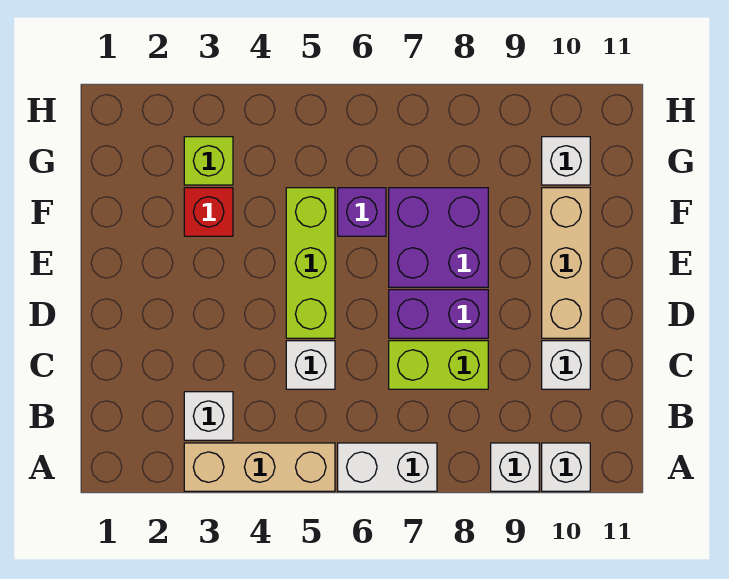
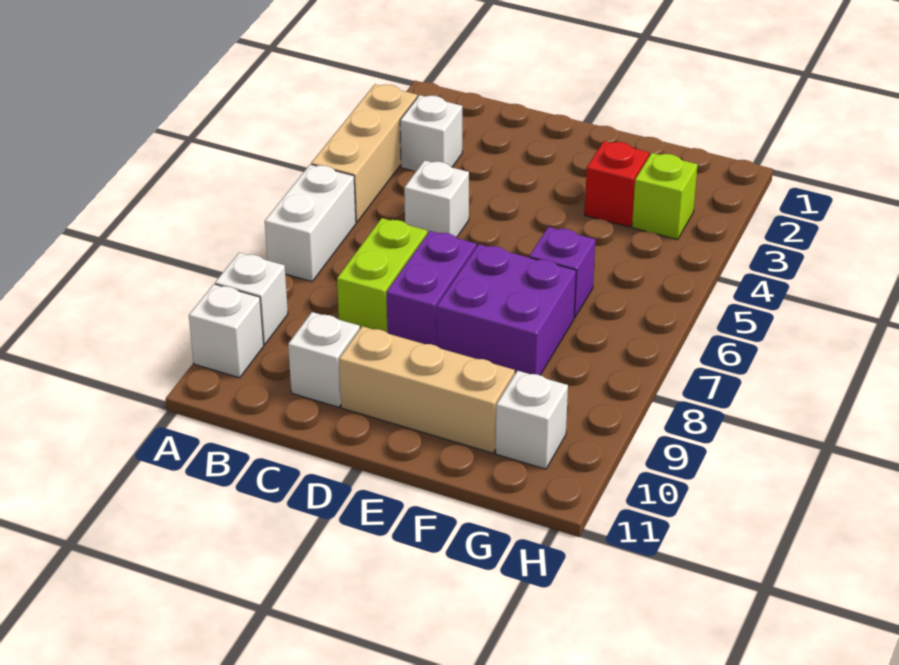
lime 1x3 brick [286,188,335,338] -> none

